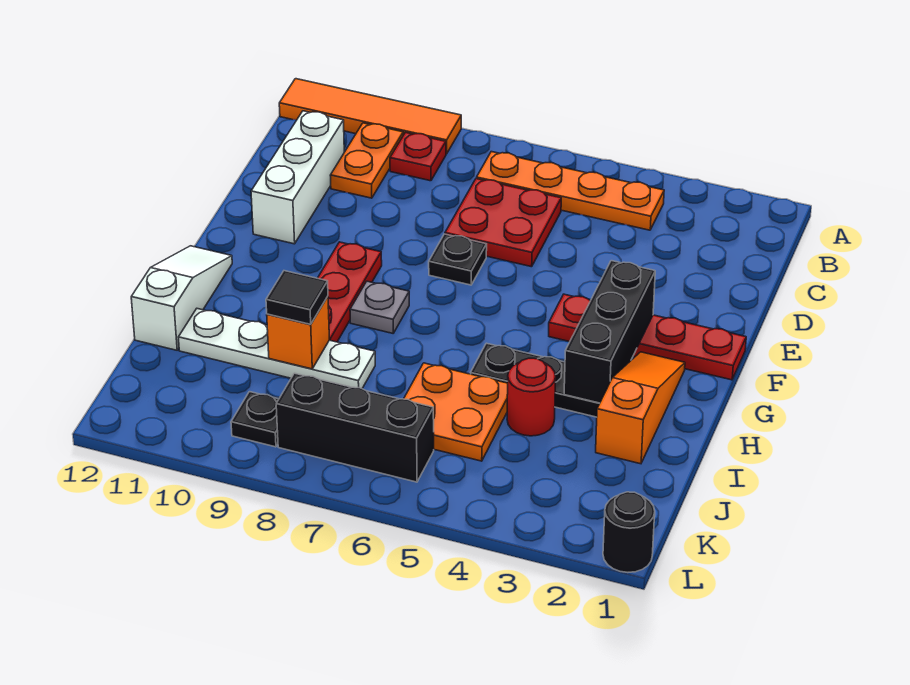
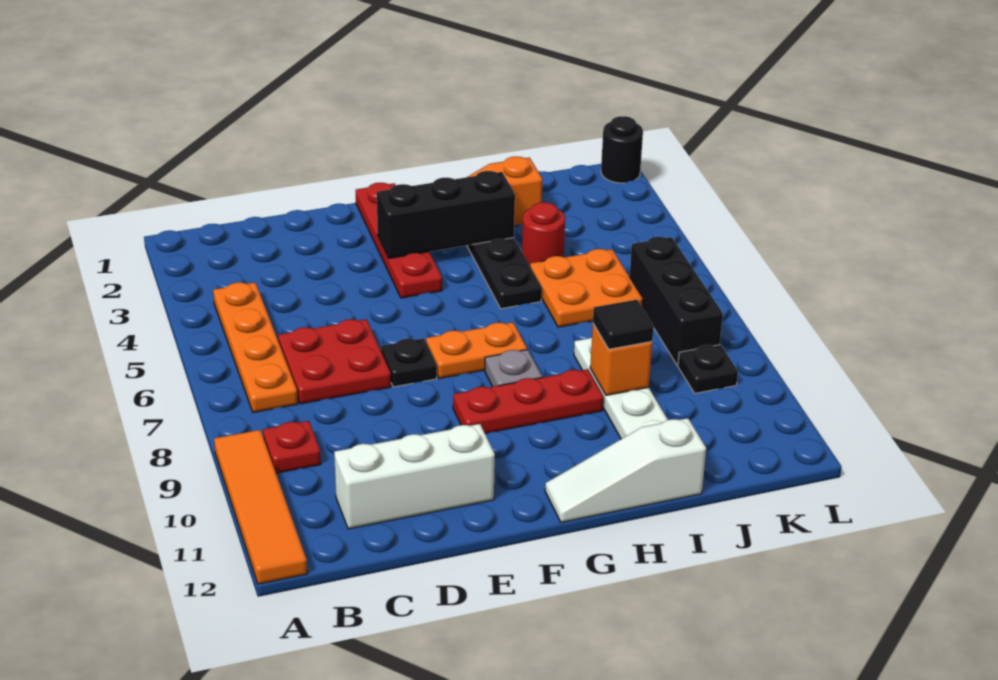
orange 1x2 plate [330,123,403,198] -> orange 1x2 plate moved to [426,323,527,379]

